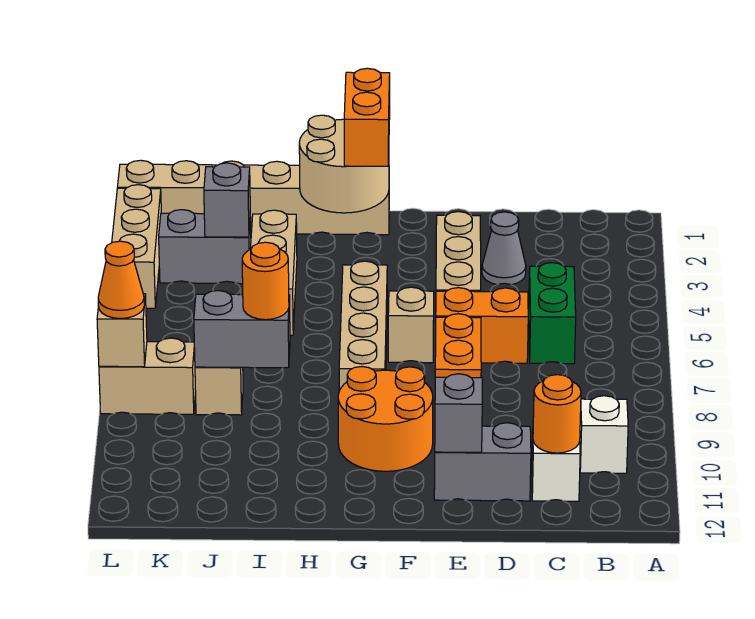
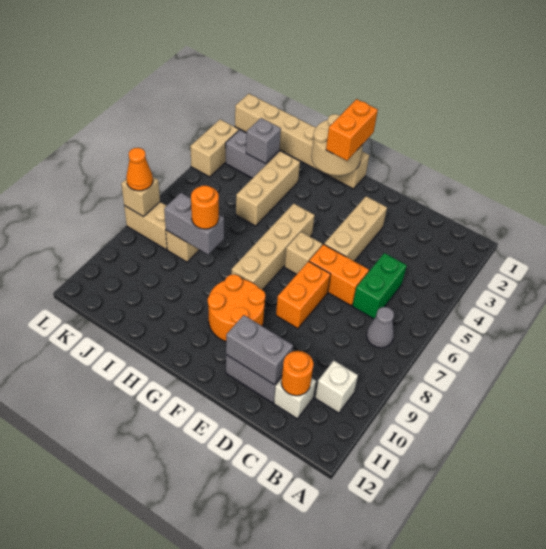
grey 1x1 cone [482,212,526,285] -> grey 1x1 cone moved to [366,307,394,348]
grey 1x1 brick [435,374,482,452] -> grey 1x2 brick [226,315,293,385]
tan 1x3 brick [112,185,161,308] -> tan 1x2 brick [190,119,239,177]

